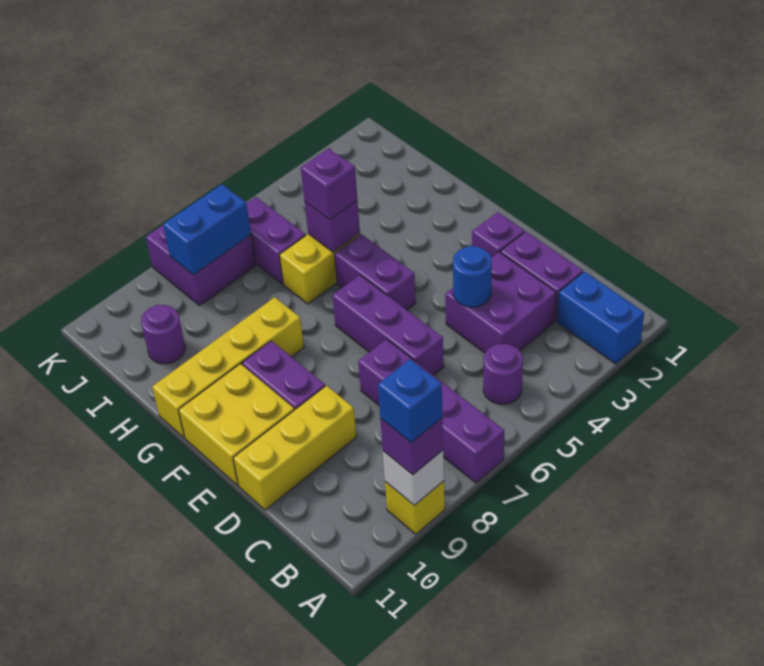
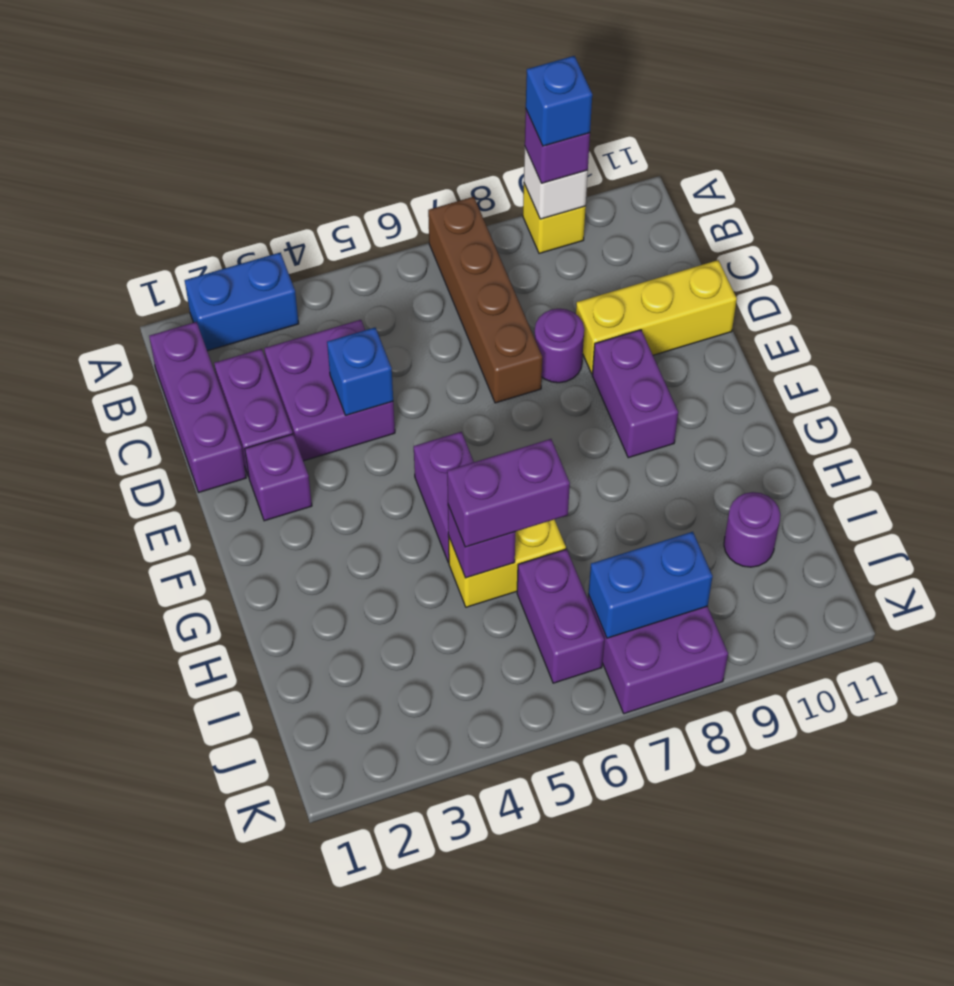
blue 1x2 brick [557,272,644,364] -> blue 1x2 brick turned to [185,253,299,351]
purple 1x4 brick [358,339,504,483] -> brown 1x4 brick [428,197,542,403]
purple 1x1 round brick [483,344,523,404] -> purple 1x1 round brick moved to [535,309,584,383]
blue 1x1 round brick [453,246,492,307] -> blue 1x1 brick [327,328,393,415]
purple 1x3 brick [332,275,444,375] -> purple 1x3 brick moved to [149,322,246,492]
yellow 2x2 brick [179,364,294,485] -> none
yellow 1x4 brick [152,297,304,438] -> none
purple 1x1 brick [301,148,357,220] -> purple 1x2 brick [447,439,570,547]

